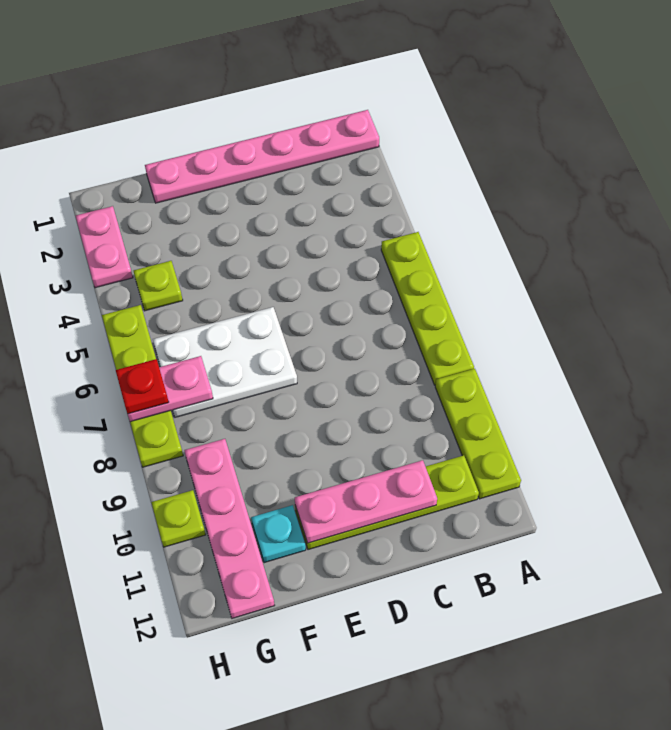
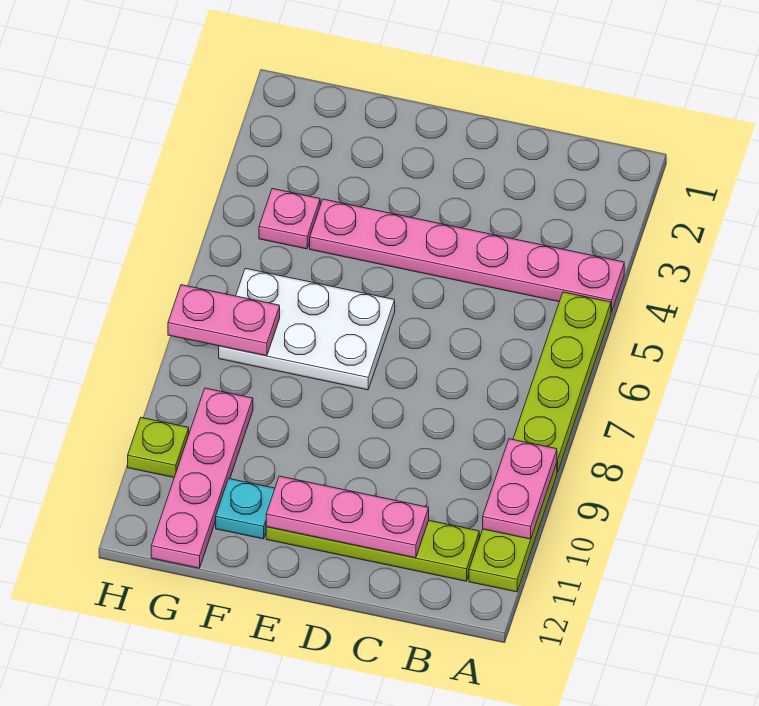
pink 1x6 plate [145,110,379,203] -> pink 1x6 plate moved to [310,199,624,312]
lime 1x1 plate [134,261,183,311] -> pink 1x1 plate [259,189,320,249]
pink 1x2 plate [76,206,133,288] -> pink 1x2 plate moved to [483,439,557,539]
lime 1x4 plate [102,305,183,467] -> none
red 1x1 plate [116,359,169,414] -> none

